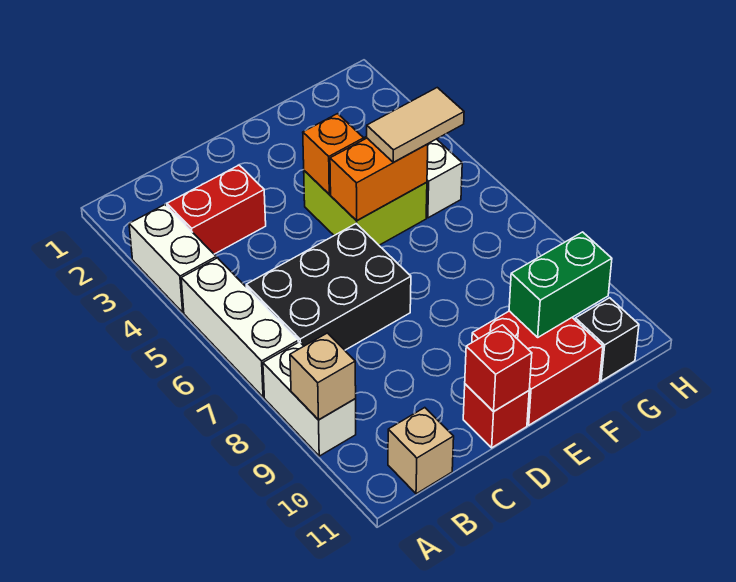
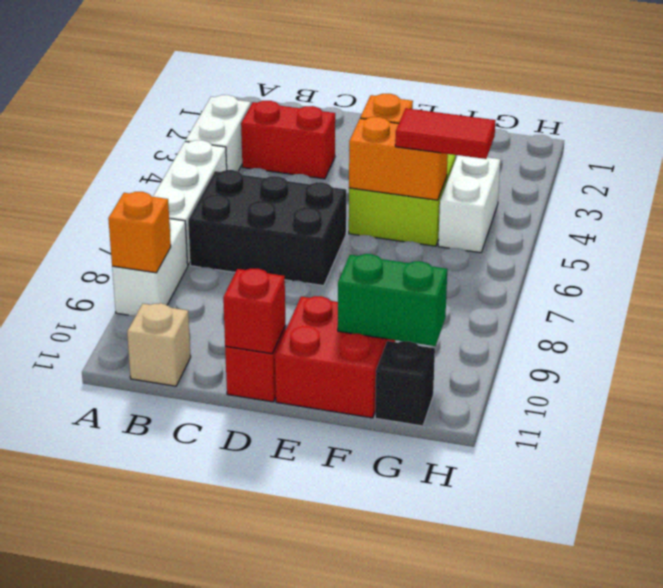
tan 1x1 brick [290,333,356,420] -> orange 1x1 brick [108,192,171,273]
tan 1x2 tile [367,88,464,162] -> red 1x2 tile [395,108,496,159]

